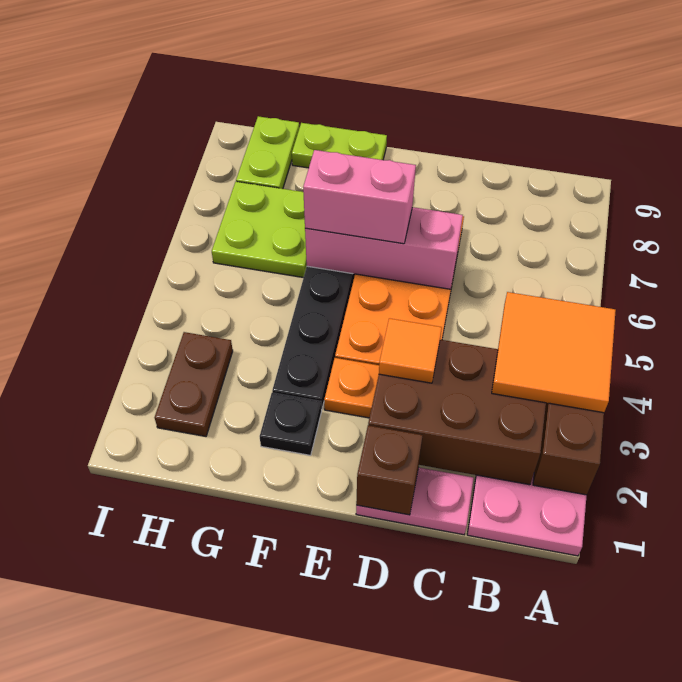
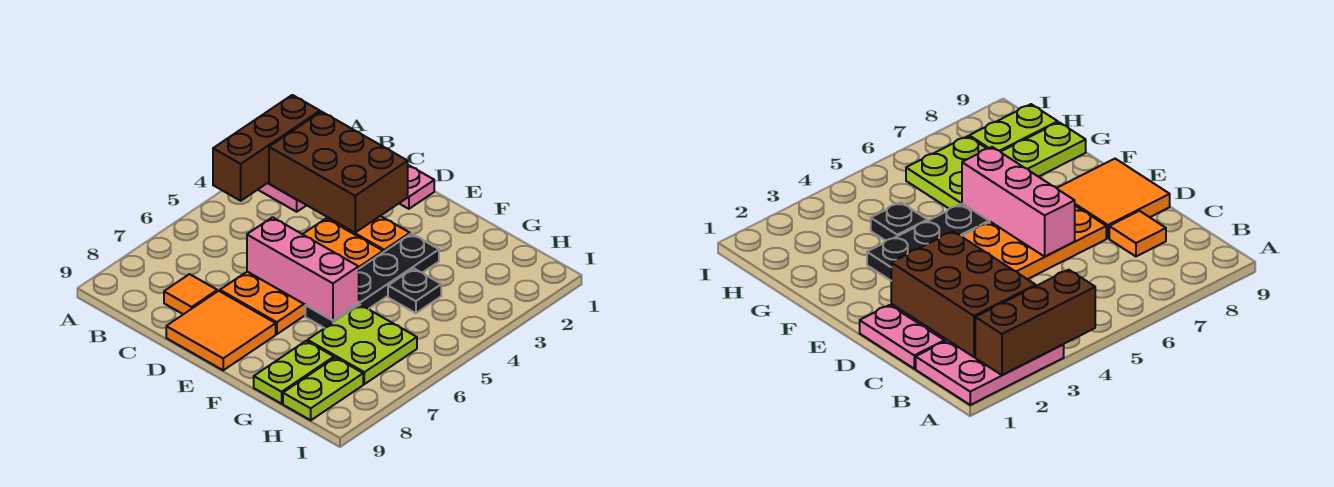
orange 2x2 tile [492,292,616,413] -> orange 2x2 tile moved to [166,291,276,370]
brown 1x1 brick [356,425,423,515] -> none
orange 1x1 tile [379,318,442,383] -> orange 1x1 tile moved to [164,274,217,314]
pink 1x2 brick [303,150,416,244] -> none
black 1x1 plate [260,393,322,455] -> black 1x1 plate moved to [388,268,441,313]
lime 1x2 plate [292,123,387,168] -> lime 1x2 plate turned to [254,341,334,404]
brown 1x2 plate [155,332,233,436] -> none

